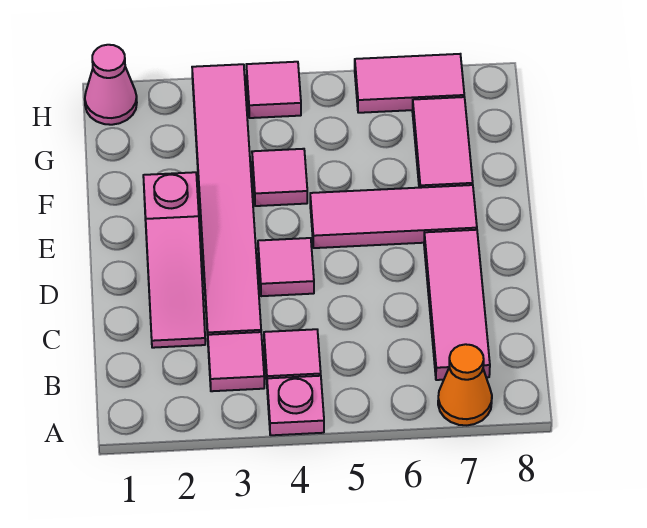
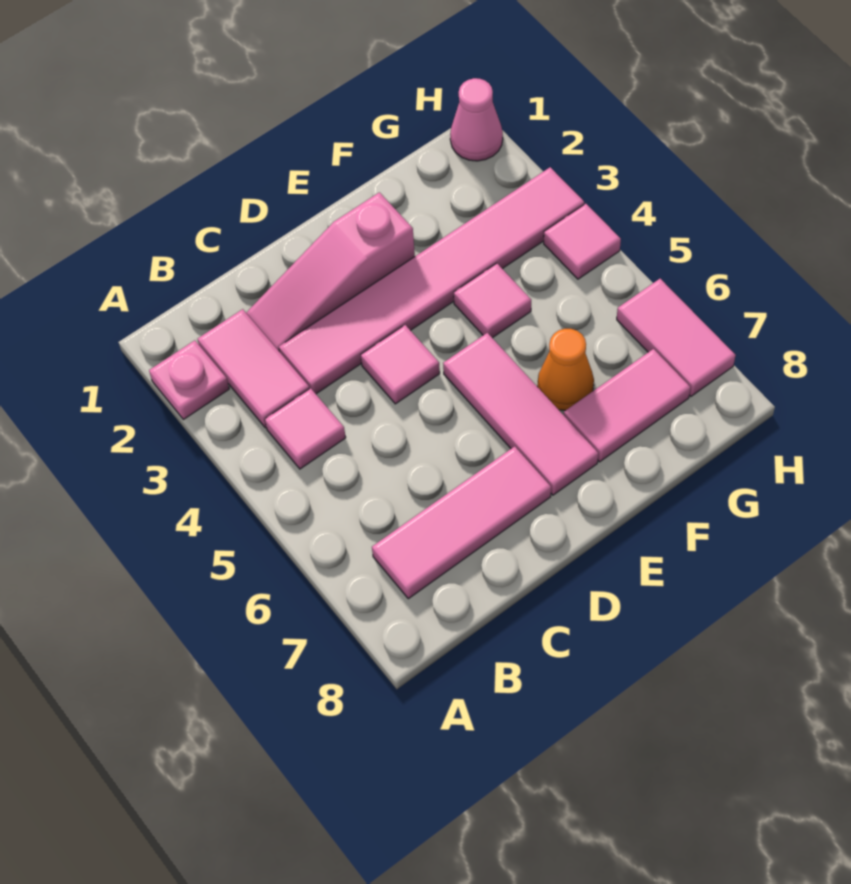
pink 1x1 plate [267,376,324,435] -> pink 1x1 plate moved to [149,340,229,419]
orange 1x1 cone [438,344,492,425] -> orange 1x1 cone moved to [538,329,594,411]
pink 1x1 tile [208,332,264,391] -> pink 1x2 tile [198,309,309,428]

